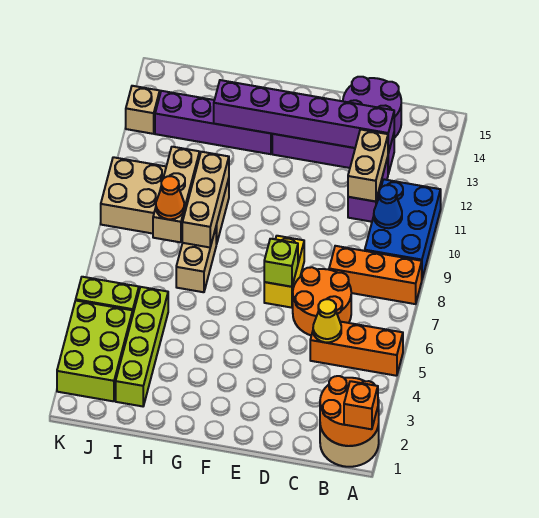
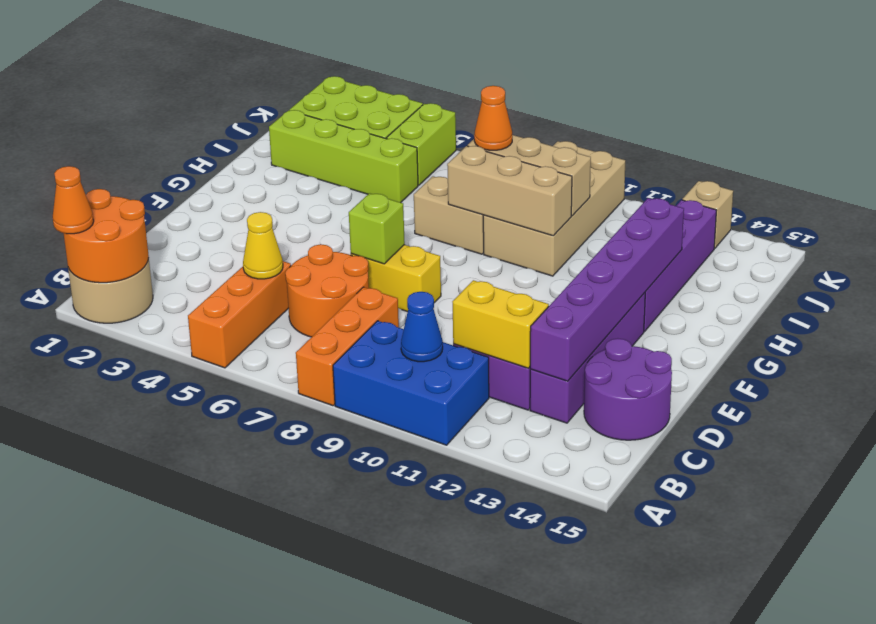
orange 1x1 brick [344,381,378,429] -> orange 1x1 cone [53,166,94,234]
tan 1x2 brick [348,129,388,202] -> yellow 1x2 brick [453,280,549,368]

